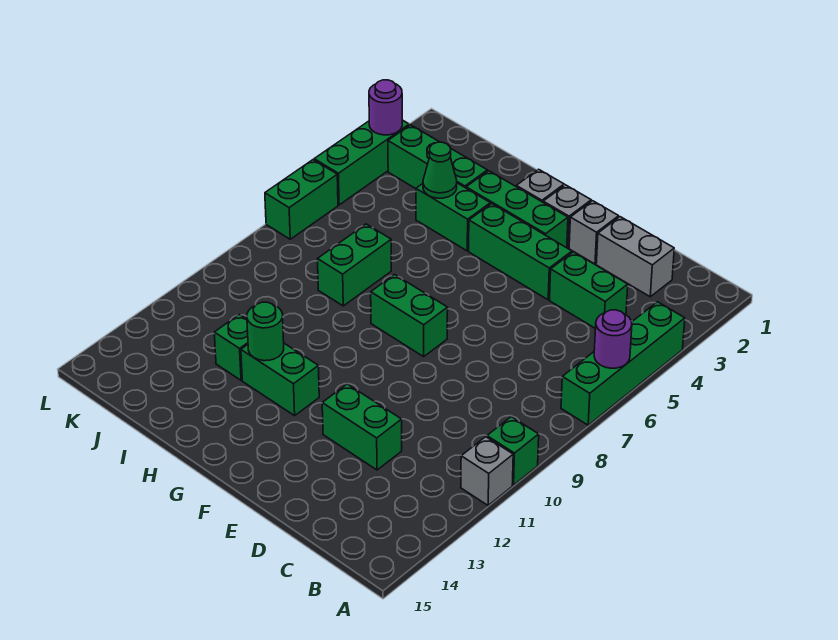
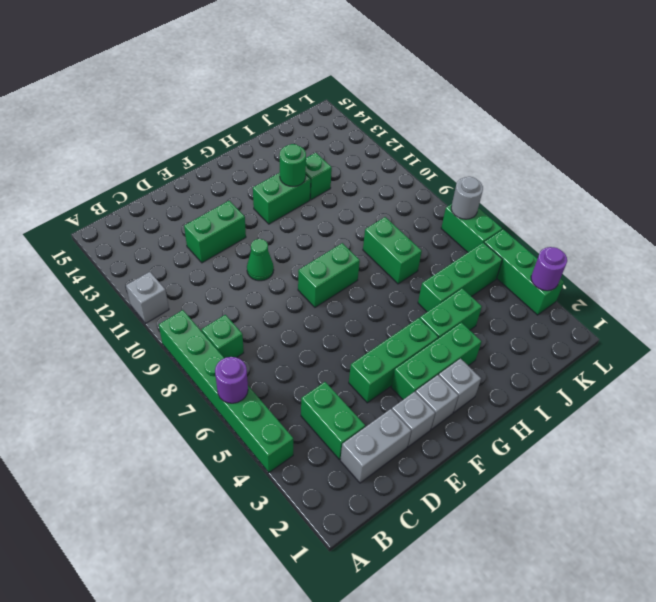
green 1x4 brick [561,302,685,425] -> green 1x6 brick [159,310,293,473]
green 1x1 brick [487,417,539,485] -> green 1x1 brick moved to [202,315,244,358]
green 1x2 brick [550,252,628,329] -> green 1x2 brick turned to [301,382,365,460]
green 1x3 brick [388,125,487,189] -> green 1x3 brick moved to [418,242,502,312]
green 1x1 cone [423,142,457,198] -> green 1x1 cone moved to [247,239,274,281]
none -> grey 1x1 round brick [451,177,483,219]

